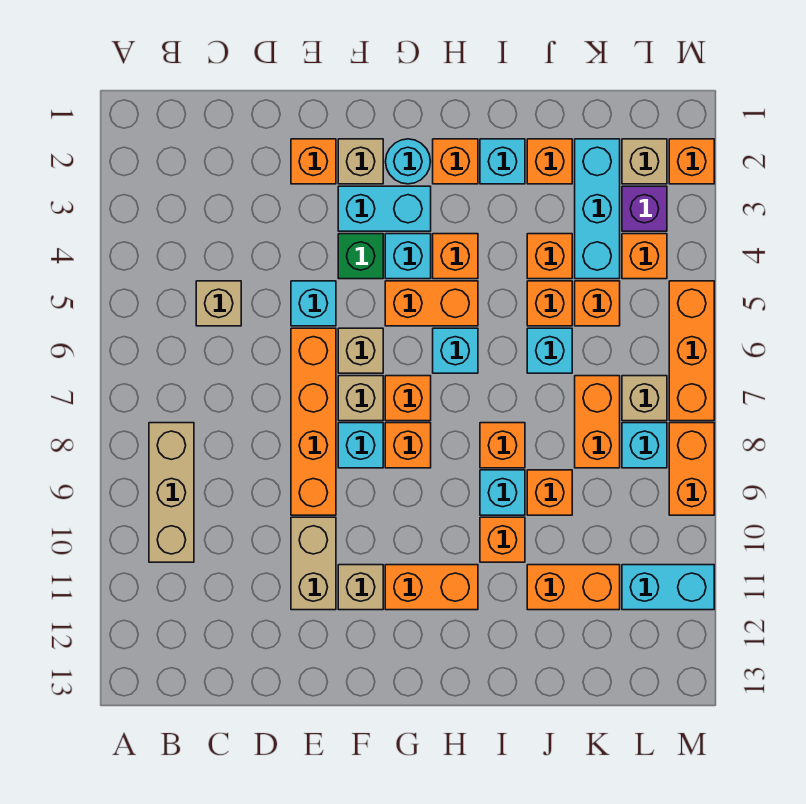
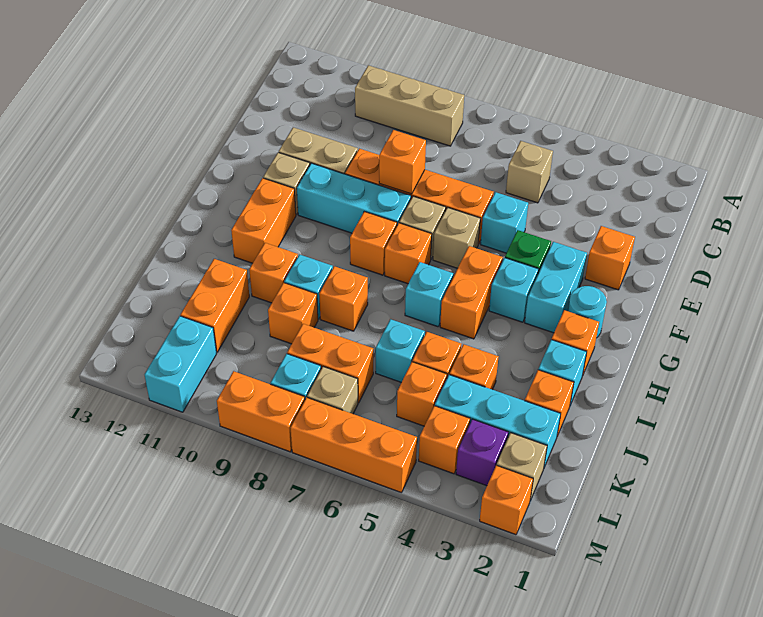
tan 1x1 brick [338,139,383,184] -> none
cyan 1x1 brick [338,423,383,468] -> cyan 1x3 brick [297,163,411,233]
orange 1x1 brick [433,234,478,279] -> orange 1x1 brick moved to [379,130,426,194]

